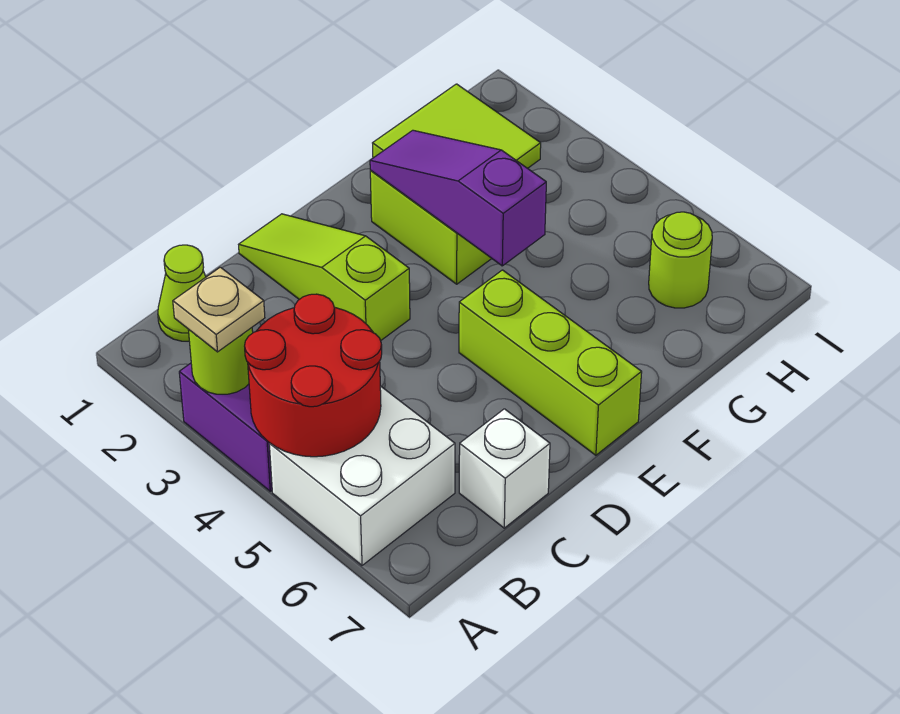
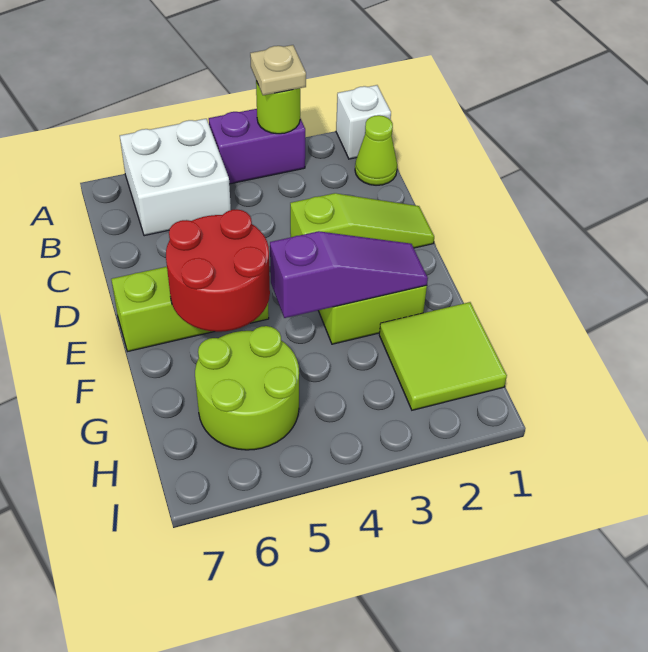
red 2x2 round brick [245,294,382,457] -> red 2x2 round brick moved to [166,209,270,332]
white 1x1 brick [459,409,550,528] -> white 1x1 brick moved to [336,85,391,159]
lime 1x1 round brick [649,212,712,308] -> lime 2x2 round brick [195,326,299,450]

